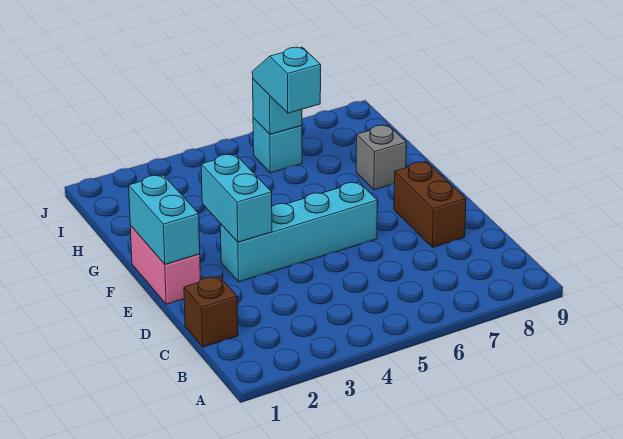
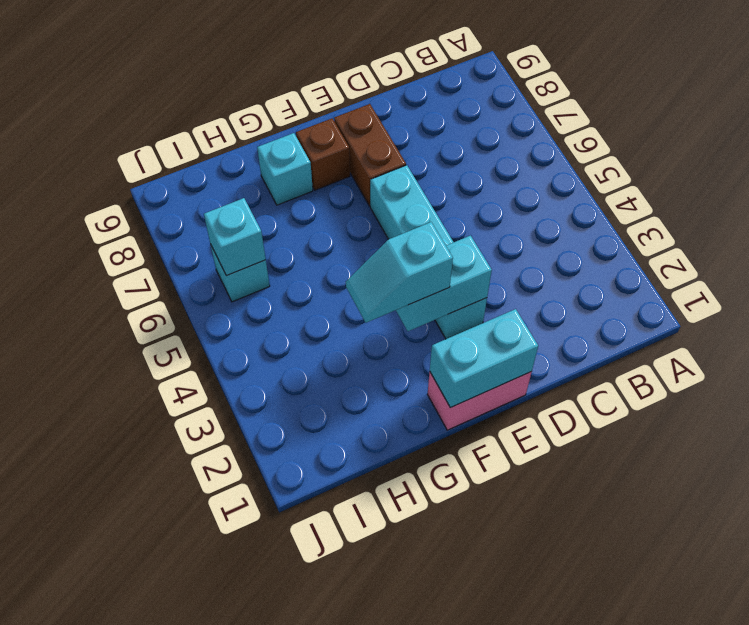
brown 1x1 brick [184,276,238,347] -> brown 1x1 brick moved to [296,119,350,190]
brown 1x2 brick [394,162,466,247] -> brown 1x2 brick turned to [334,104,406,206]
grey 1x1 brick [356,125,406,190] -> cyan 1x1 brick [257,133,313,205]
cyan 1x2 slope [252,47,321,113] -> cyan 1x2 slope moved to [346,222,453,323]

